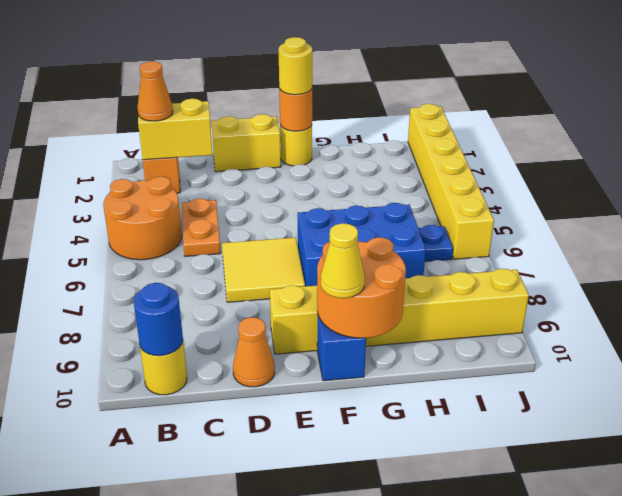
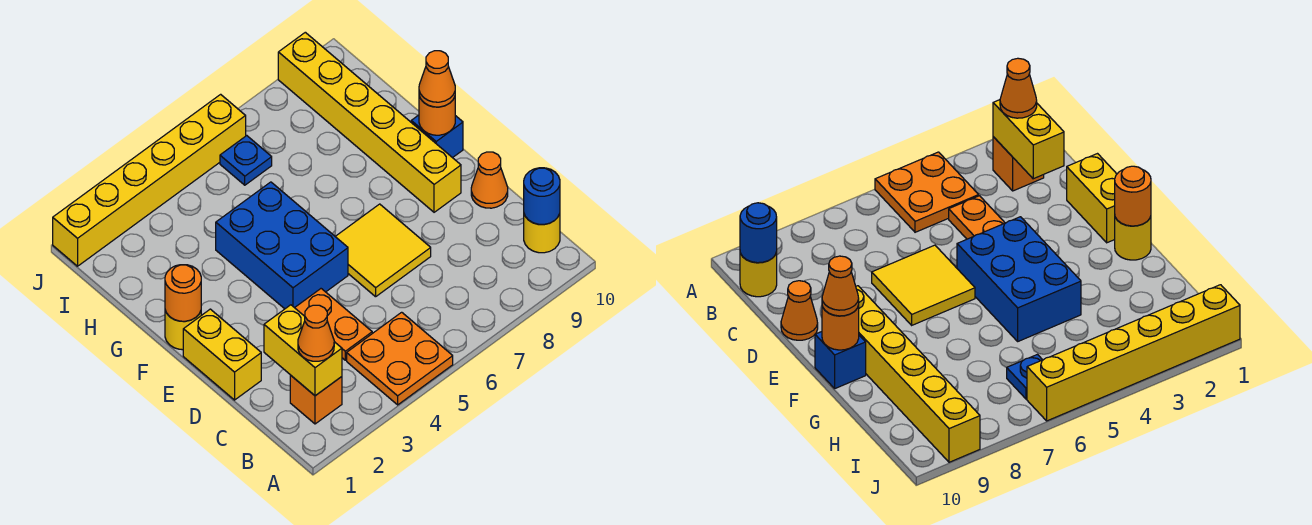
orange 2x2 round brick [103,177,182,260] -> orange 2x2 plate [347,312,453,405]
orange 1x2 plate [182,199,221,256] -> orange 1x2 plate turned to [295,289,372,360]
yellow 1x1 round brick [278,37,312,95] -> none
blue 2x3 brick [298,203,426,286] -> blue 2x3 brick moved to [216,182,348,309]
orange 2x2 round brick [317,237,406,338] -> orange 1x1 round brick [419,96,455,135]
yellow 1x1 cone [321,223,365,298] -> orange 1x1 cone [419,51,455,107]

